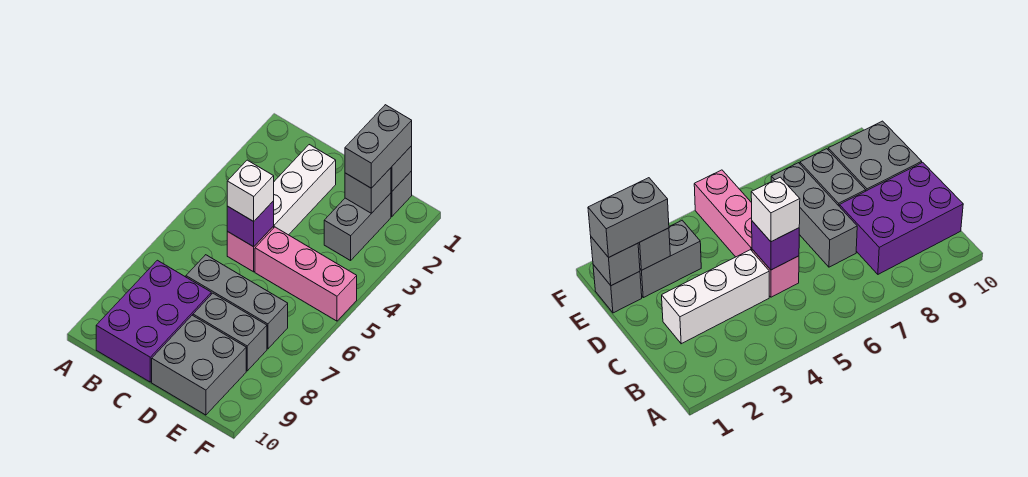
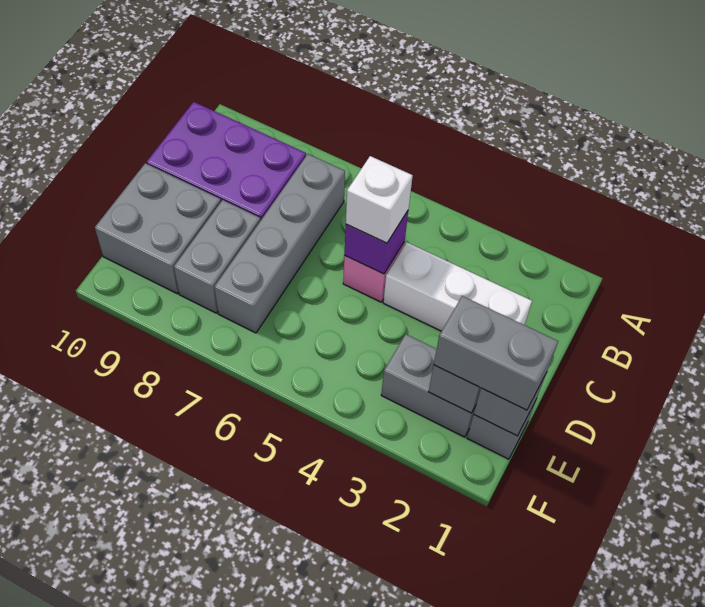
grey 1x3 brick [186,255,288,349] -> grey 1x4 brick [215,154,345,333]
pink 1x3 brick [255,227,357,321] -> none

